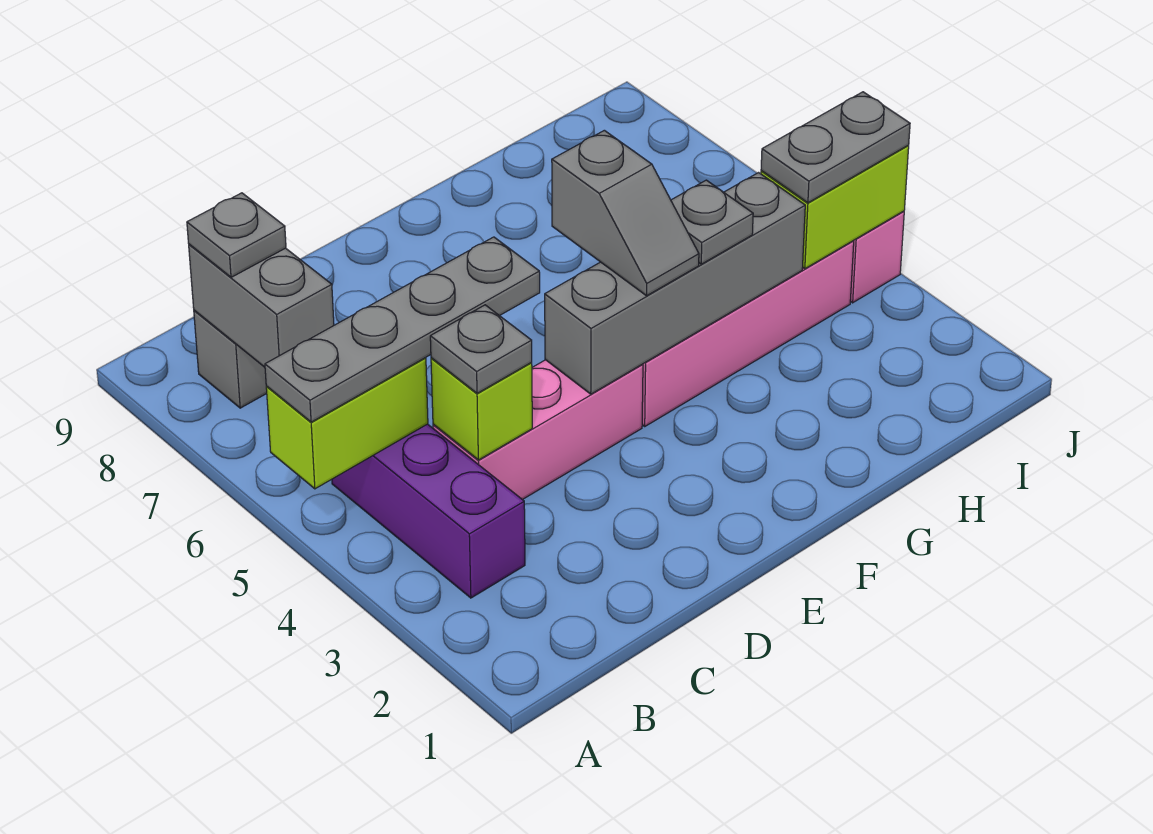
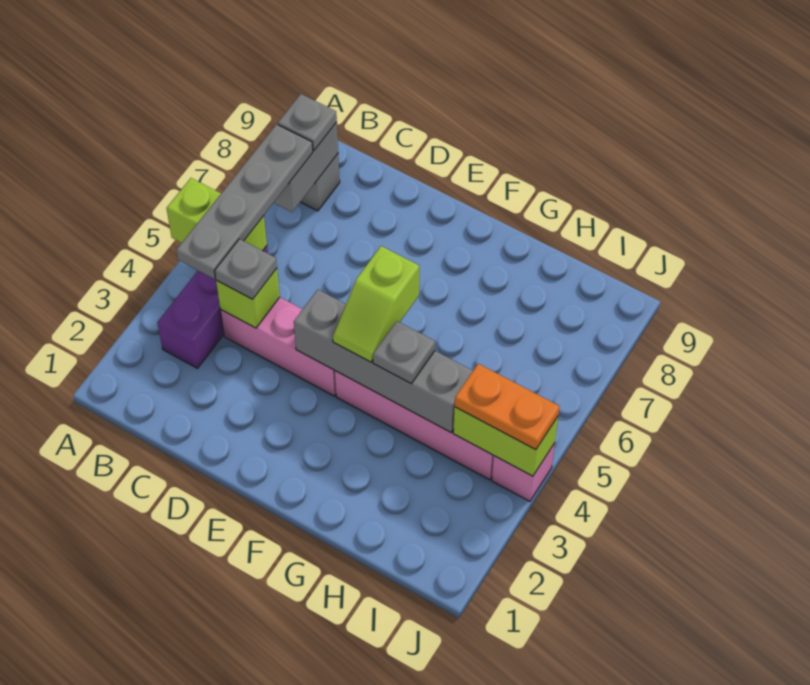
grey 1x4 plate [265,237,540,422] -> grey 1x4 plate turned to [176,124,313,279]
grey 1x2 slope [552,130,699,296] -> lime 1x2 slope [333,246,419,362]
grey 1x2 plate [761,92,910,203] -> orange 1x2 plate [455,364,560,450]

